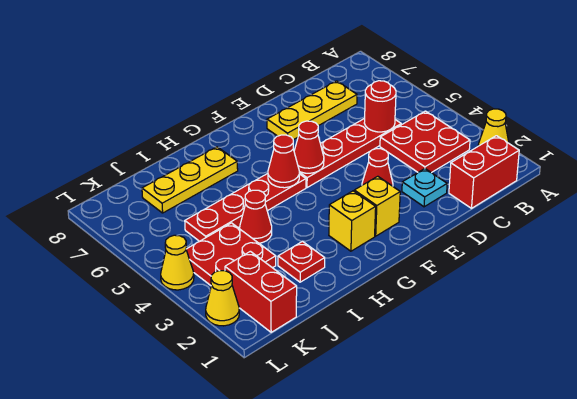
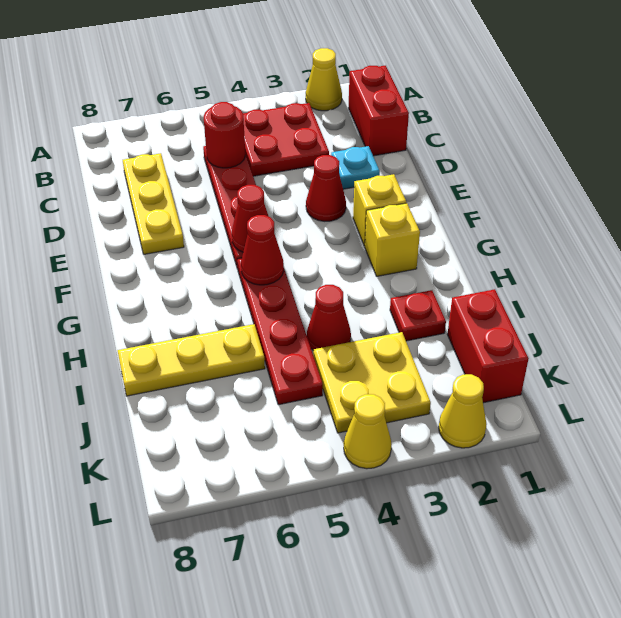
yellow 1x3 plate [142,147,238,213] -> yellow 1x3 plate turned to [118,324,265,396]
red 2x2 plate [186,223,276,285] -> yellow 2x2 plate [313,332,431,433]
red 1x2 brick [225,251,297,332] -> red 1x2 brick turned to [447,289,529,403]

